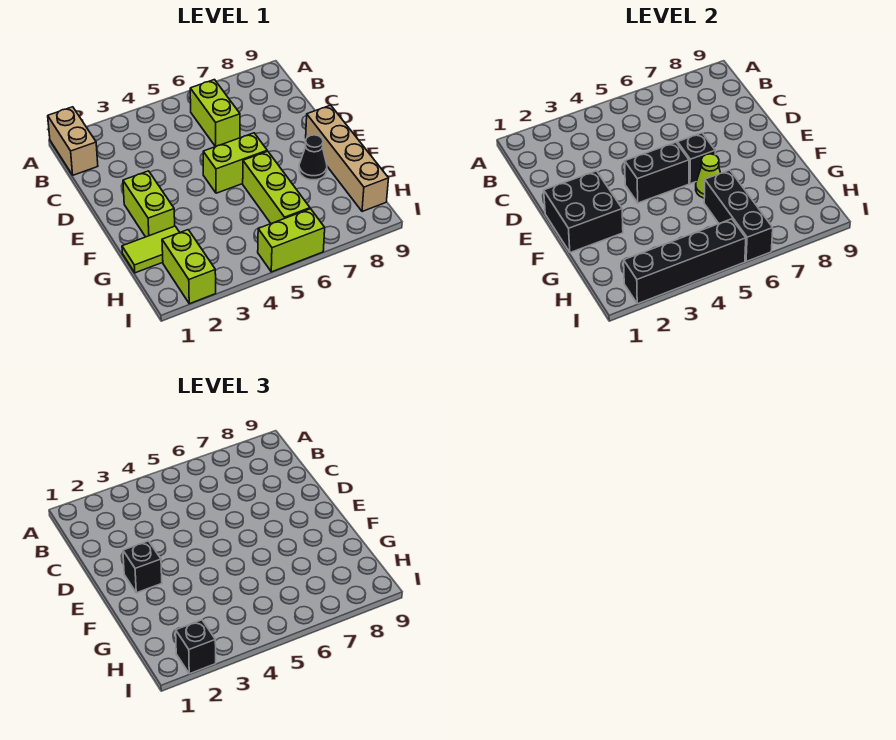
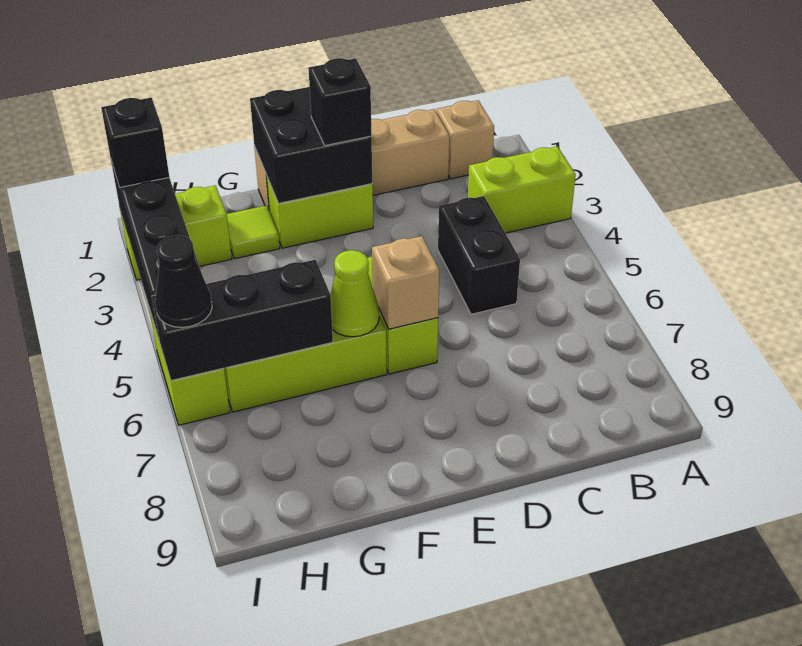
tan 1x2 brick [48,107,98,175] -> tan 1x1 brick [437,100,494,179]
lime 1x2 brick [190,80,240,147] -> lime 1x2 brick moved to [468,146,576,233]
black 1x2 brick [625,142,689,203] -> black 1x2 brick moved to [438,196,520,314]
black 1x1 brick [677,133,715,184] -> tan 1x1 brick [372,236,439,329]
tan 1x4 brick [306,105,389,212] -> tan 1x4 brick moved to [254,109,449,212]
black 1x1 cone [299,135,327,180] -> black 1x1 cone moved to [155,235,212,328]
lime 1x2 tile [122,226,180,273] -> lime 1x1 tile [227,206,280,259]

